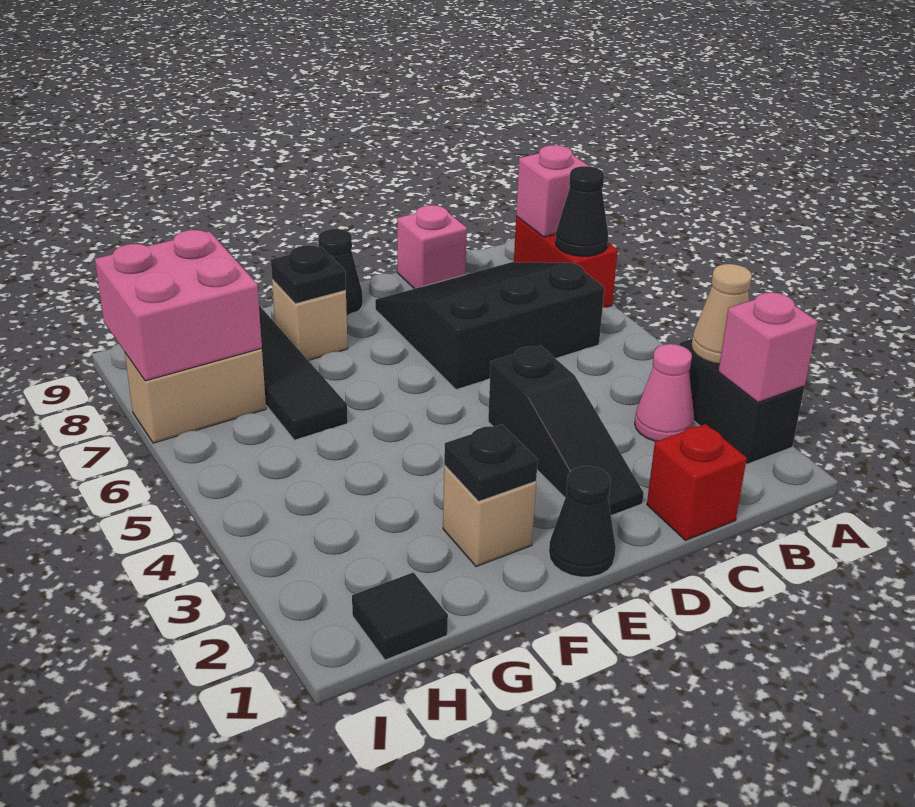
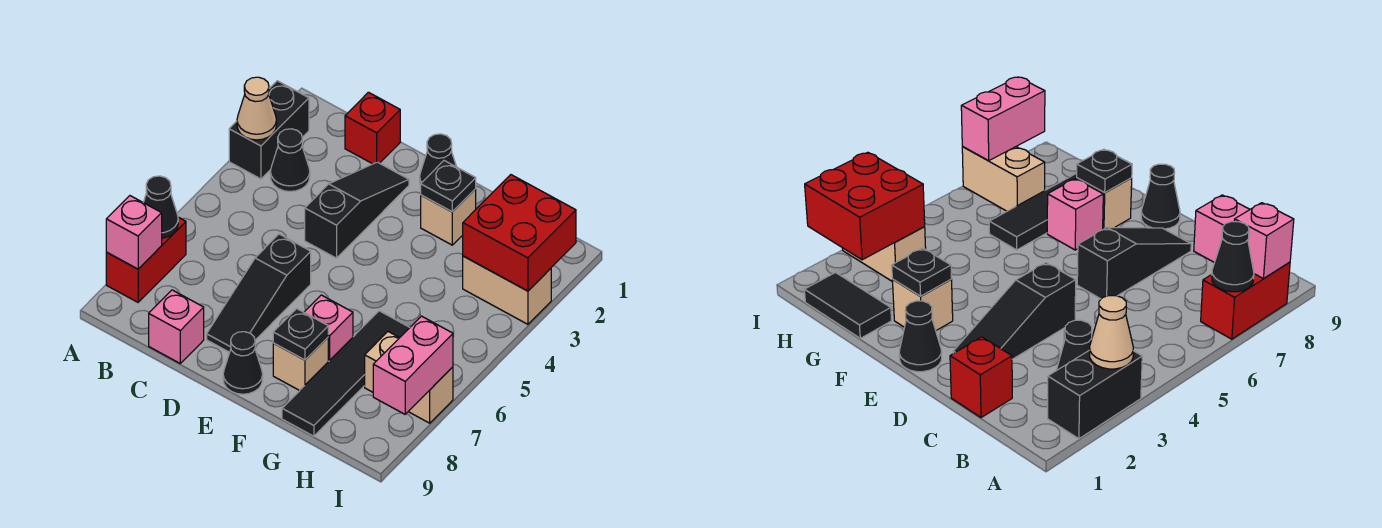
pink 1x1 brick [718,292,817,402] -> pink 1x1 brick moved to [304,295,353,362]
pink 1x1 cone [635,344,694,441] -> black 1x1 cone [270,129,310,192]
black 3x3 slope [375,262,604,390] -> black 1x3 slope [207,234,311,352]
black 1x1 tile [352,572,448,660] -> black 1x2 tile [804,273,891,338]
none -> red 2x2 brick [463,175,576,291]
none -> tan 1x2 brick [463,256,551,324]
pink 2x2 brick [95,230,262,381] -> pink 1x2 brick [373,316,453,414]

